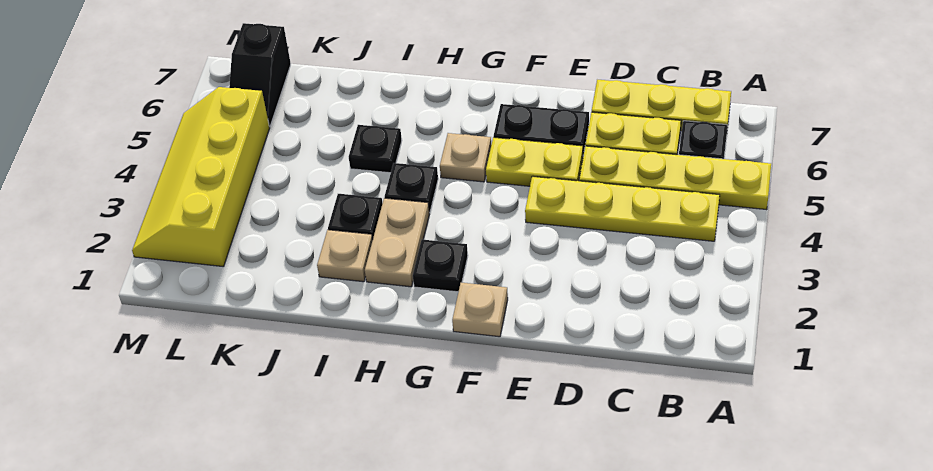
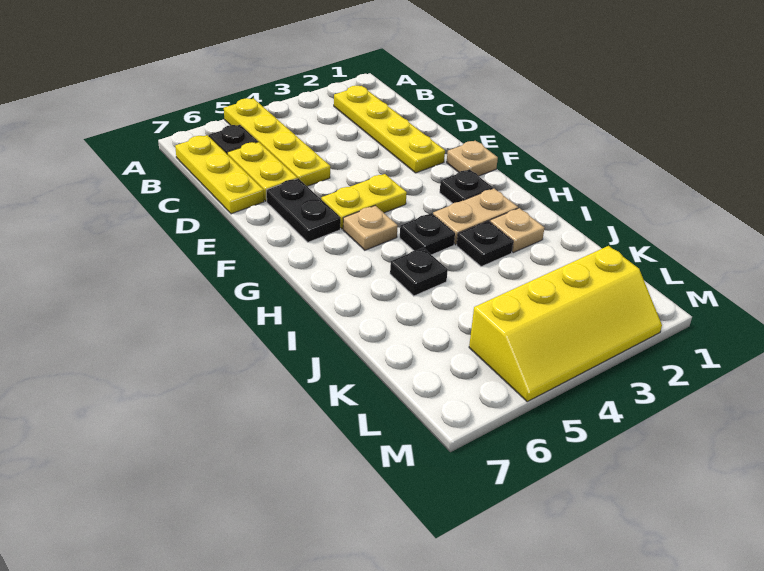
yellow 1x4 plate [525,176,720,241] -> yellow 1x4 plate moved to [334,85,445,173]
yellow 1x2 plate [486,137,583,186] -> yellow 1x2 plate turned to [321,174,407,229]
black 1x2 slope [229,23,291,126] -> none

